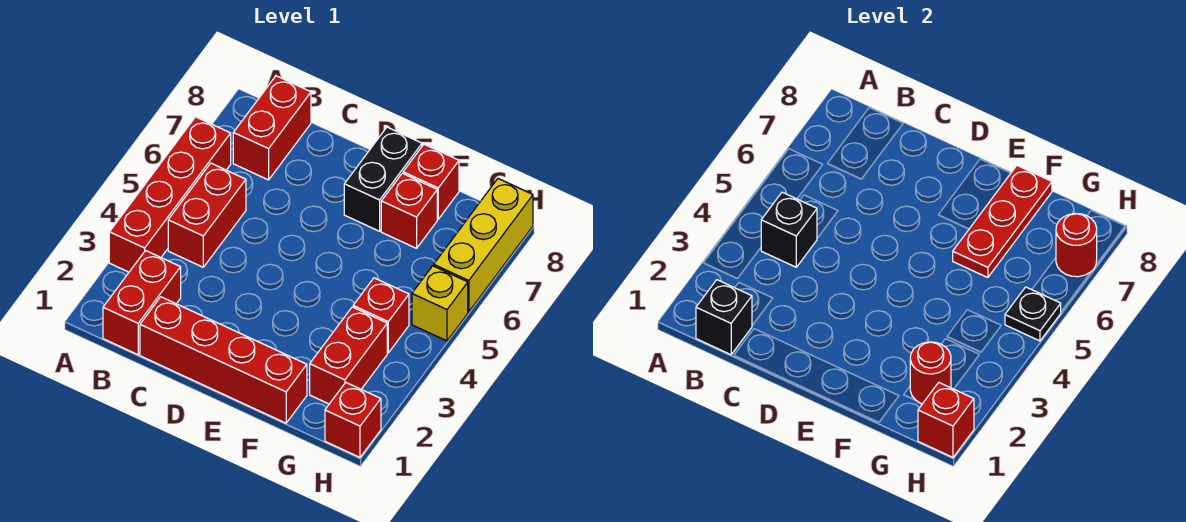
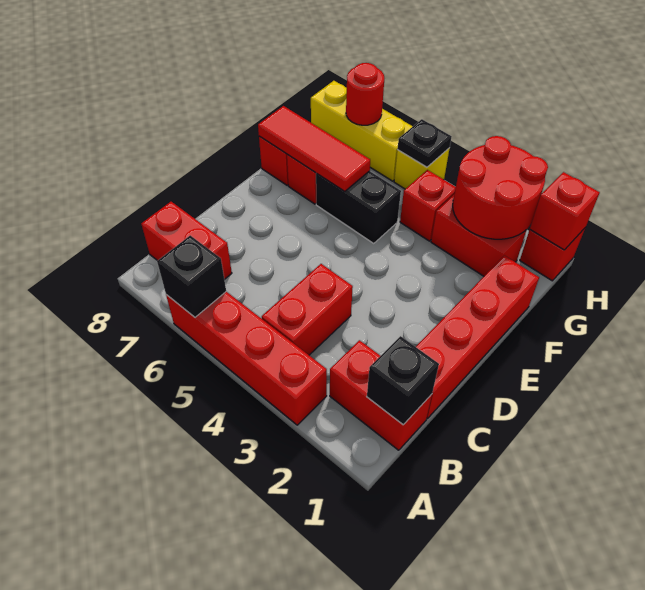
red 1x2 brick [168,163,246,267] -> red 1x2 brick turned to [262,264,353,355]
black 1x1 brick [761,192,817,267] -> black 1x1 brick moved to [157,235,226,317]
black 1x2 brick [344,127,422,231] -> black 1x2 brick moved to [316,171,401,243]
red 1x3 plate [953,166,1052,278] -> red 1x3 tile [258,106,370,192]
red 1x1 round brick [910,342,951,404] -> red 2x2 round brick [453,136,548,239]

